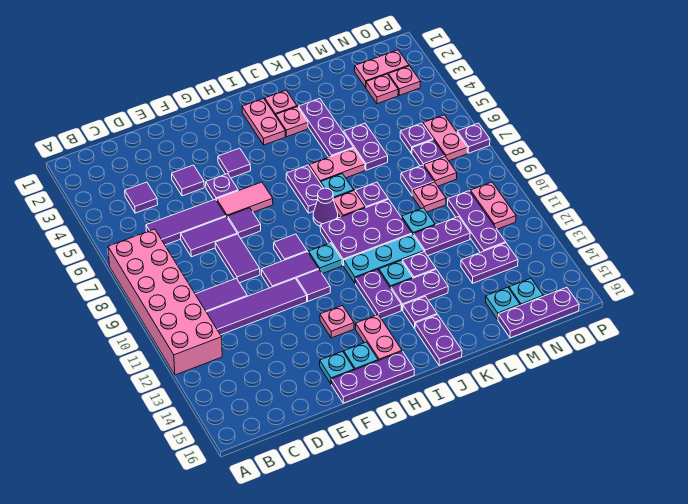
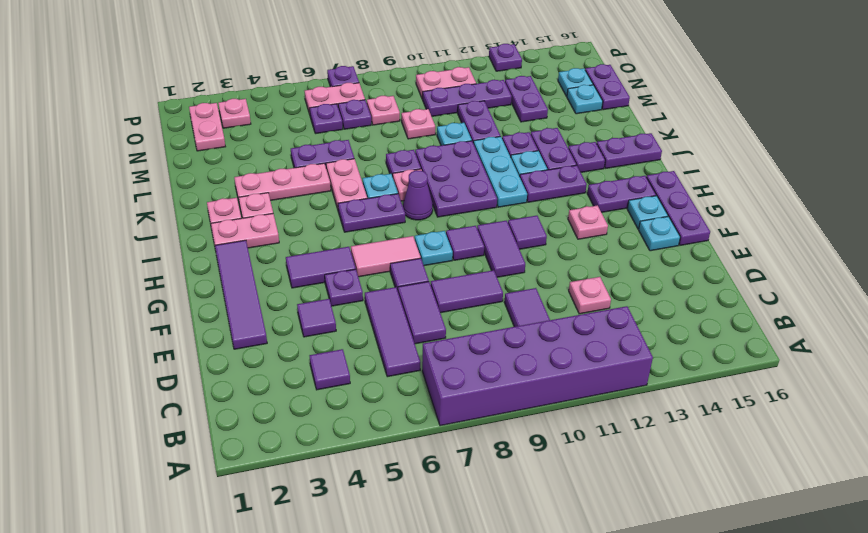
pink 2x6 brick [108,229,222,375] -> purple 2x6 brick [422,306,653,426]
purple 1x4 tile [207,278,307,335] -> purple 1x4 tile moved to [215,240,267,349]
pink 1x2 tile [216,182,273,218] -> pink 1x2 tile turned to [351,236,421,277]
purple 1x1 tile [218,148,251,178] -> purple 1x2 tile [286,247,356,288]
cyan 1x1 plate [309,243,342,274] -> cyan 1x1 plate moved to [415,231,453,266]
pink 1x2 plate [356,315,402,361] -> purple 1x2 plate [587,176,656,212]
purple 1x3 plate [299,99,353,157] -> pink 1x3 plate [234,163,331,201]
purple 1x1 plate [401,165,434,196] -> purple 1x1 plate moved to [489,44,522,71]
purple 1x3 plate [498,287,579,338] -> purple 1x2 plate [585,64,630,110]
pink 1x1 plate [366,74,398,104] -> pink 1x1 plate moved to [569,277,611,314]

